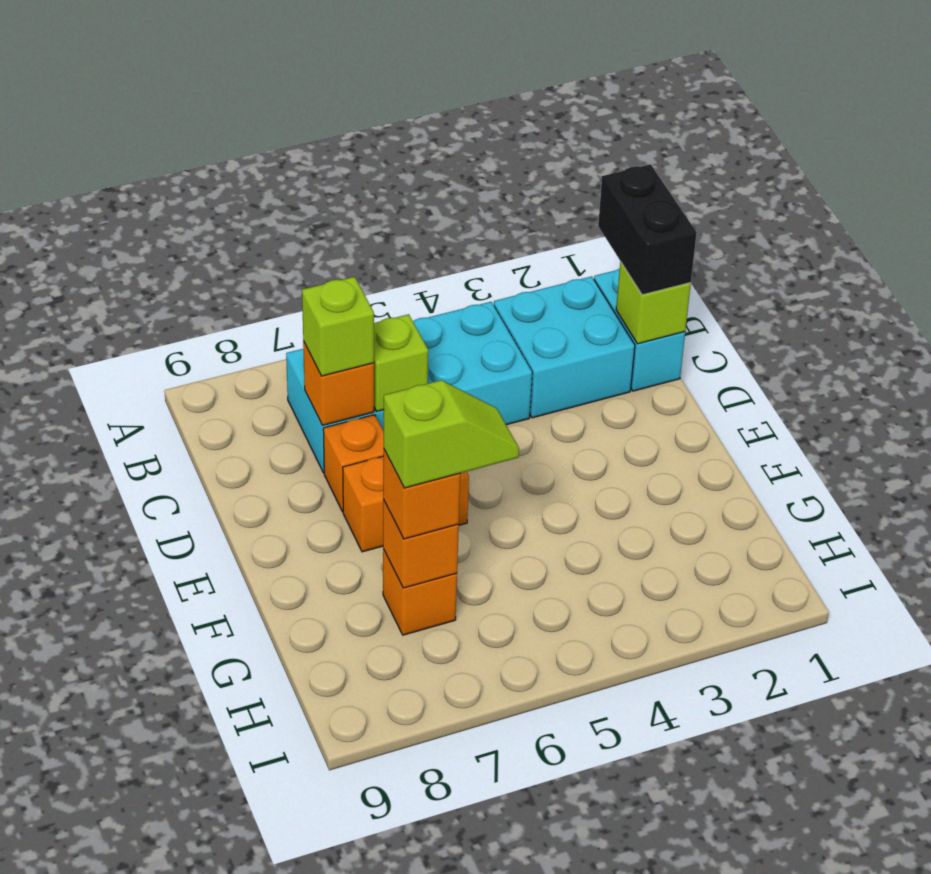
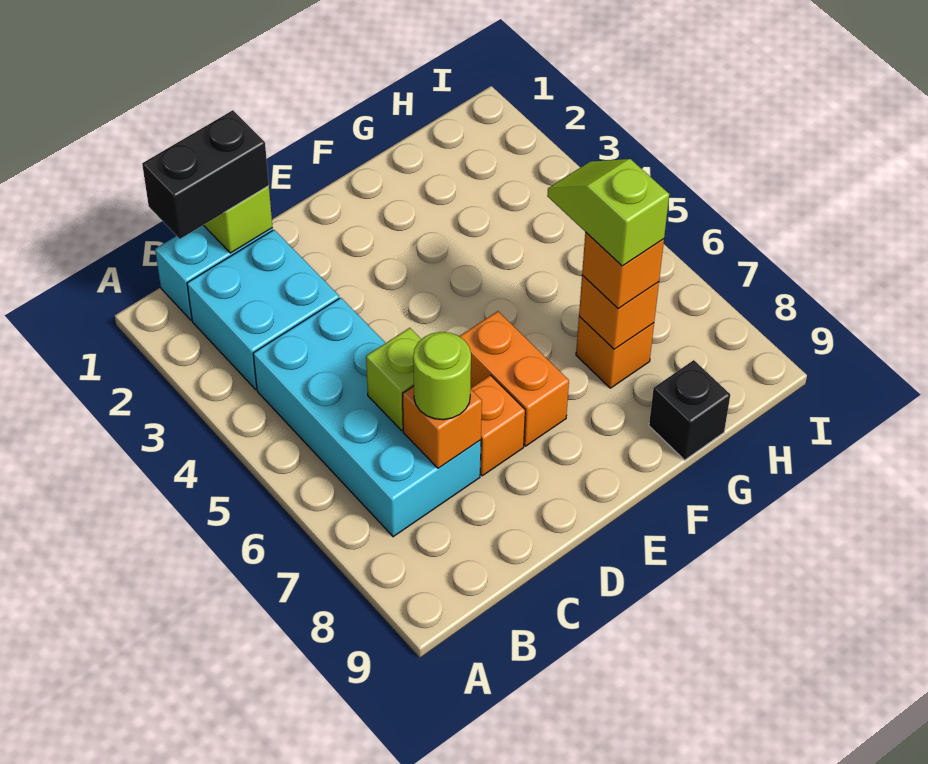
lime 1x1 brick [302,277,374,376] -> lime 1x1 round brick [413,332,471,420]
none -> black 1x1 brick [649,360,730,460]

